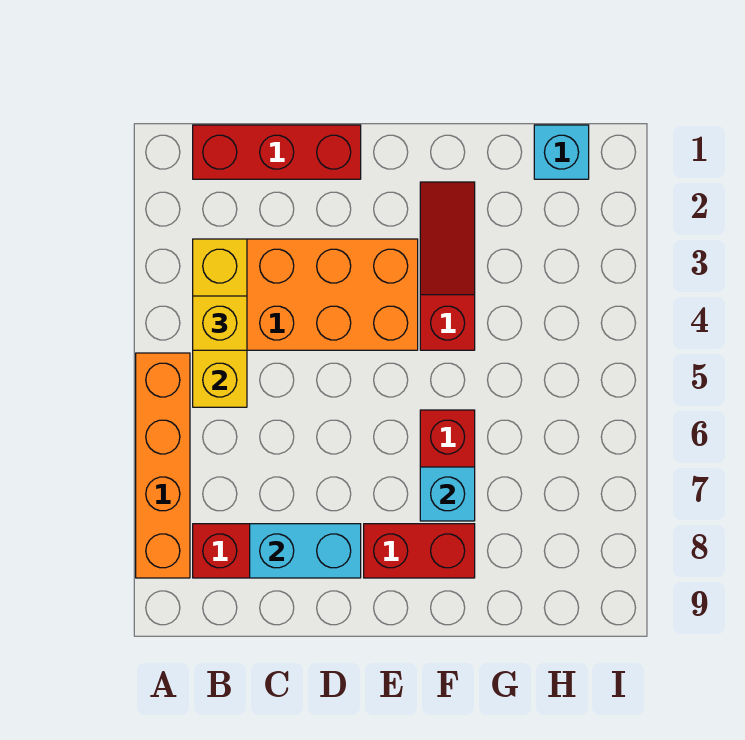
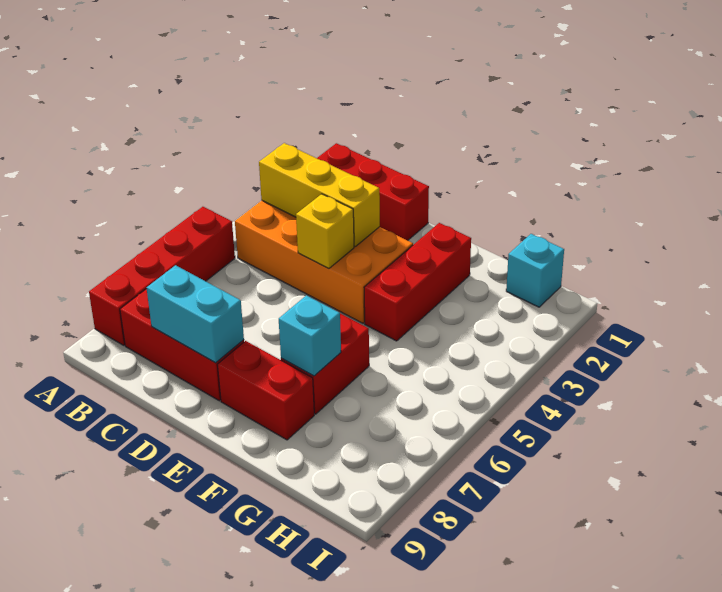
orange 1x4 brick [136,353,190,578] -> red 1x4 brick [89,207,235,345]
yellow 1x3 brick [193,239,247,407] -> yellow 1x3 brick turned to [259,143,380,246]
yellow 1x1 brick [193,296,247,350] -> yellow 1x1 brick moved to [296,194,354,269]
red 1x3 slope [420,182,475,350] -> red 1x3 brick [364,223,471,341]

